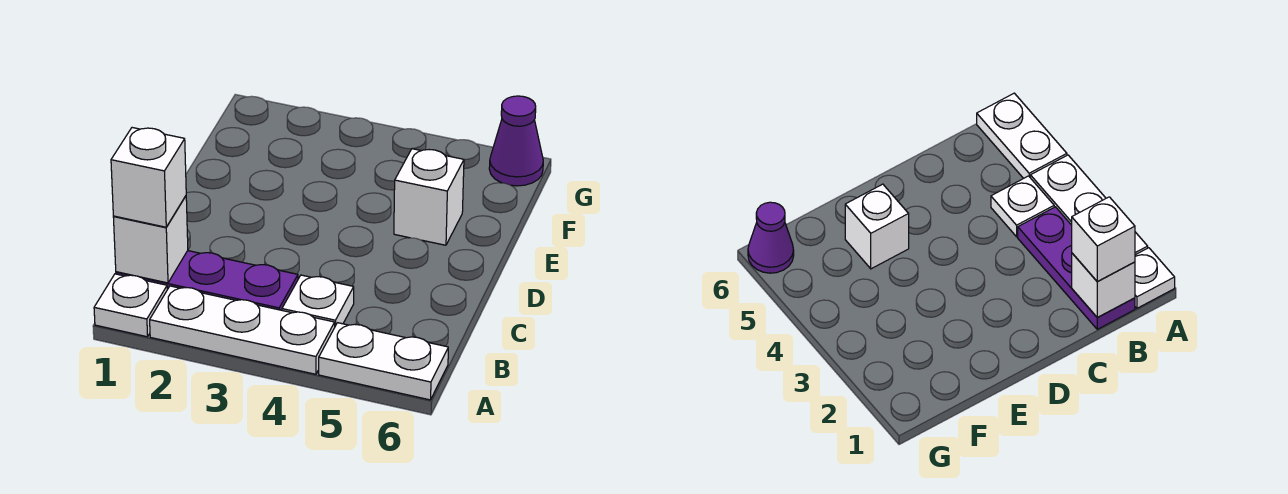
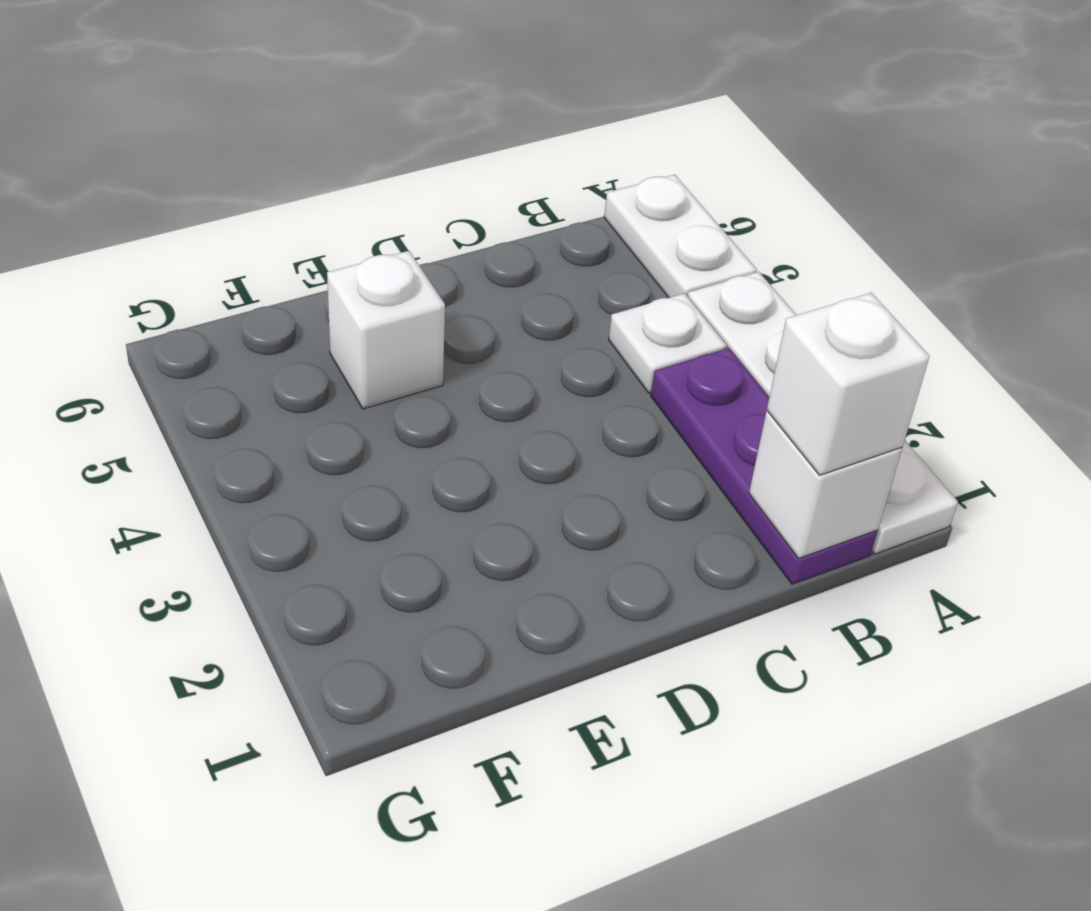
purple 1x1 cone [489,96,543,186] -> none

